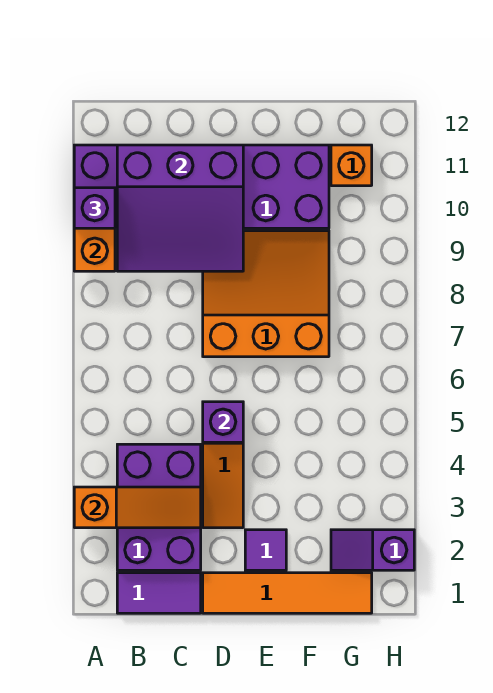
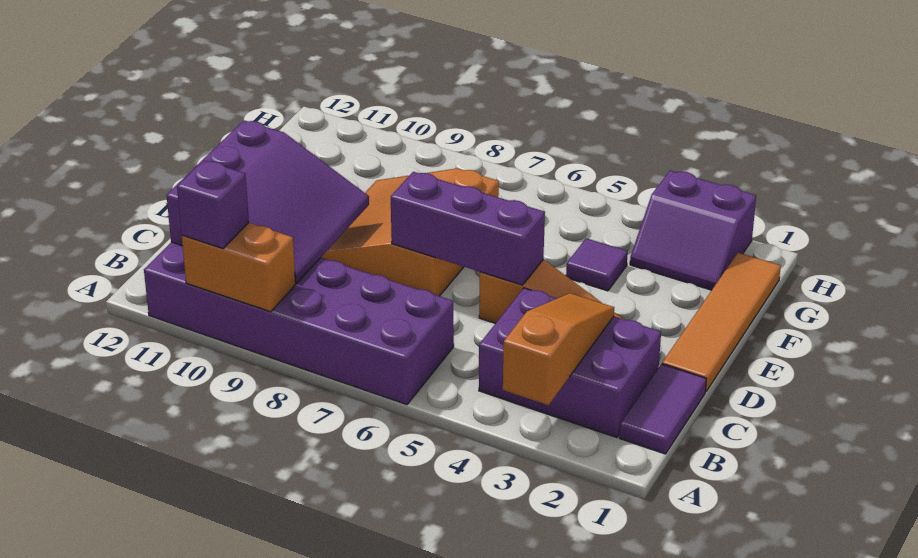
purple 2x6 brick [74,145,329,228] -> purple 2x6 brick turned to [144,242,454,405]
purple 1x1 brick [203,402,243,442] -> purple 1x3 brick [391,172,545,285]
purple 1x1 tile [245,530,286,570] -> purple 1x1 tile moved to [566,238,628,291]
purple 1x2 slope [331,530,414,570] -> purple 2x2 slope [630,170,756,290]
orange 1x1 brick [331,145,372,186] -> none

